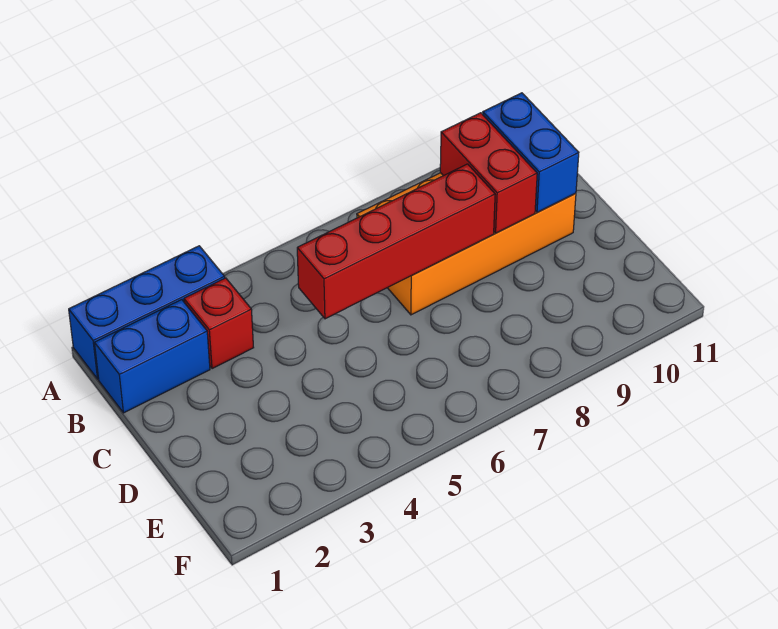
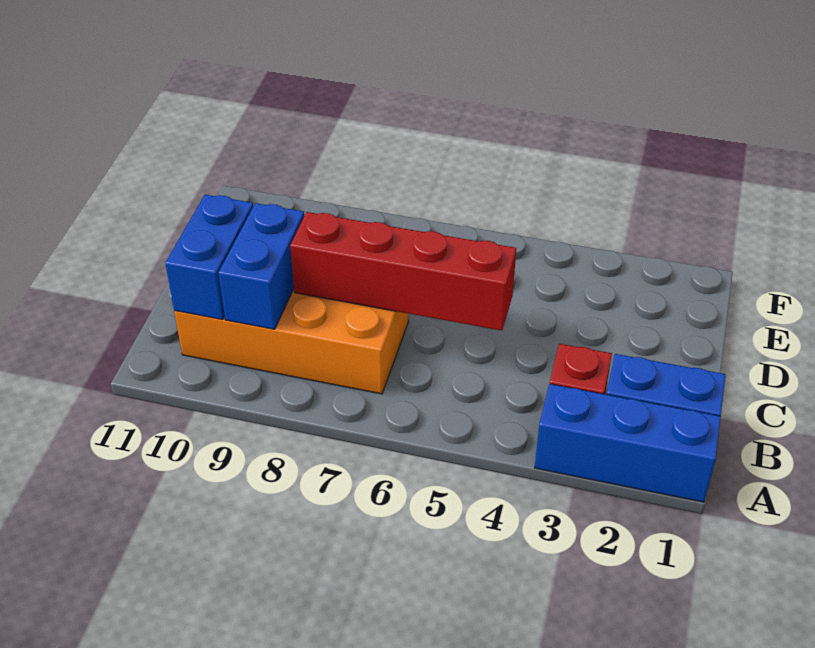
red 1x2 brick [440,113,537,233] -> blue 1x2 brick [219,203,304,329]

